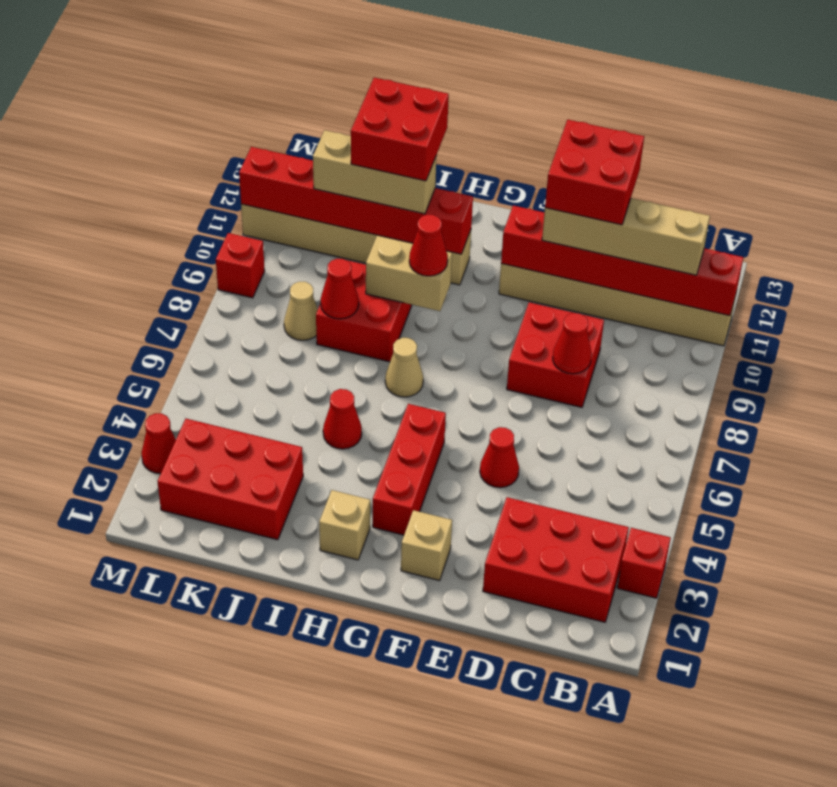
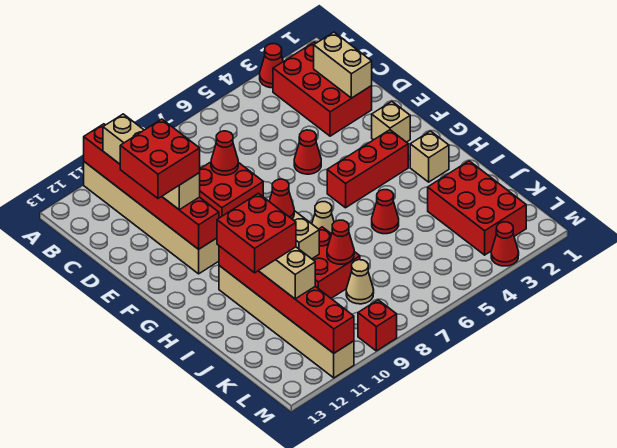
red 1x1 brick [617,528,671,598] -> red 1x1 cone [260,44,283,88]
none -> tan 1x2 brick [314,32,372,98]

